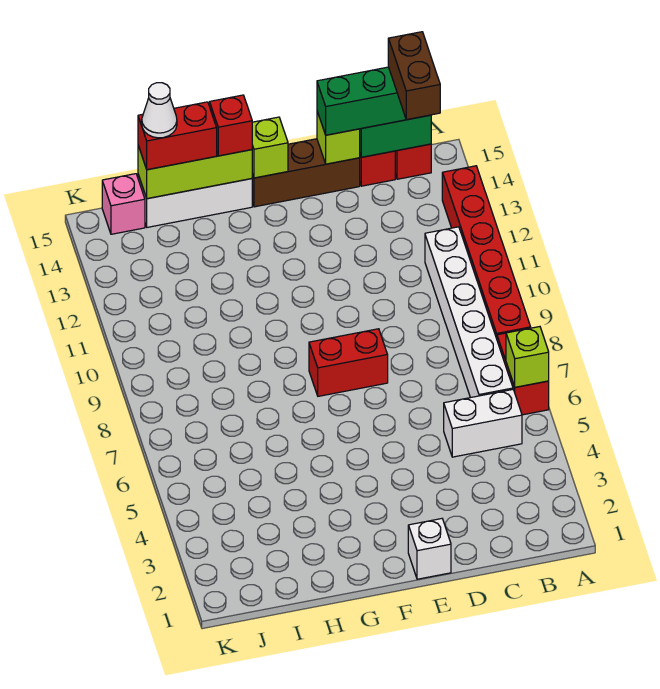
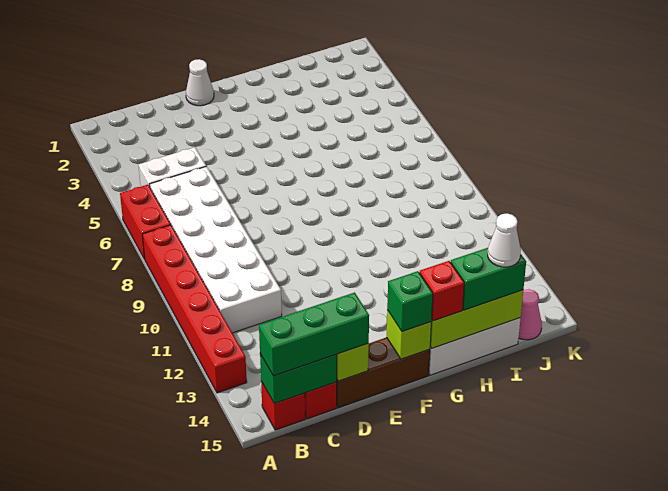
lime 1x1 brick [506,327,549,387] -> none
white 1x6 brick [425,227,513,398] -> white 2x6 brick [150,166,282,333]
brown 1x2 brick [388,32,440,120] -> none
white 1x1 brick [408,519,451,579] -> white 1x1 cone [186,59,214,106]
red 1x2 brick [309,329,388,396] -> none
none -> green 1x1 brick [387,271,433,332]
red 1x2 brick [138,102,217,170] -> green 1x2 brick [451,248,526,310]
pink 1x1 brick [102,174,145,234] -> pink 1x1 cone [519,289,542,340]

